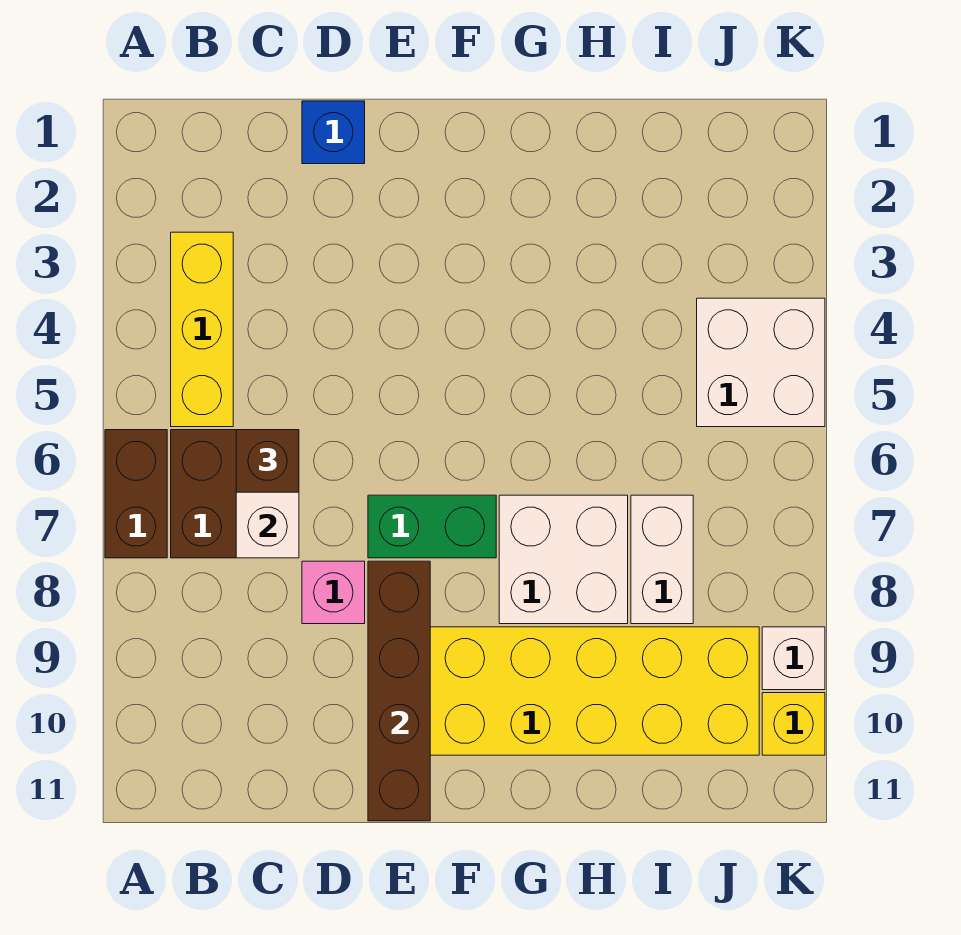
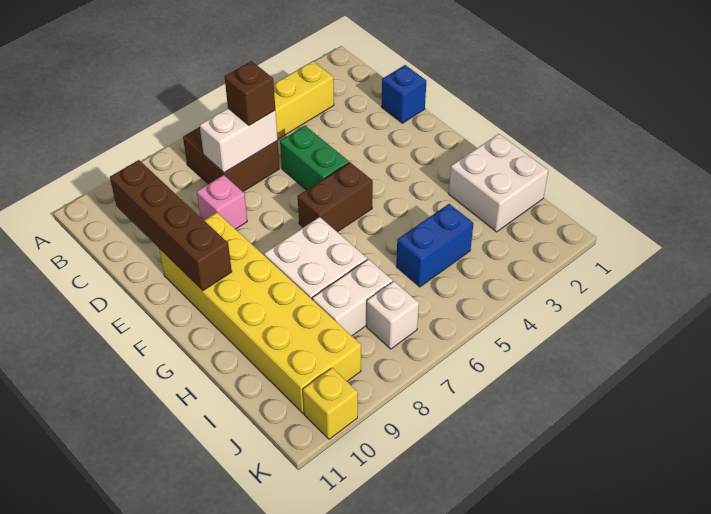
brown 1x2 brick [105,430,167,558] -> brown 1x2 brick moved to [298,162,373,232]
green 1x2 brick [368,495,496,558] -> green 1x2 brick moved to [280,126,349,190]
brown 1x4 brick [368,561,430,821] -> brown 1x4 brick turned to [110,160,232,291]
none -> blue 1x2 brick [396,204,474,287]
white 2x2 brick [697,298,825,427] -> white 2x2 brick moved to [449,134,548,232]
white 1x1 brick [762,627,825,690] -> white 1x1 brick moved to [367,281,419,349]

